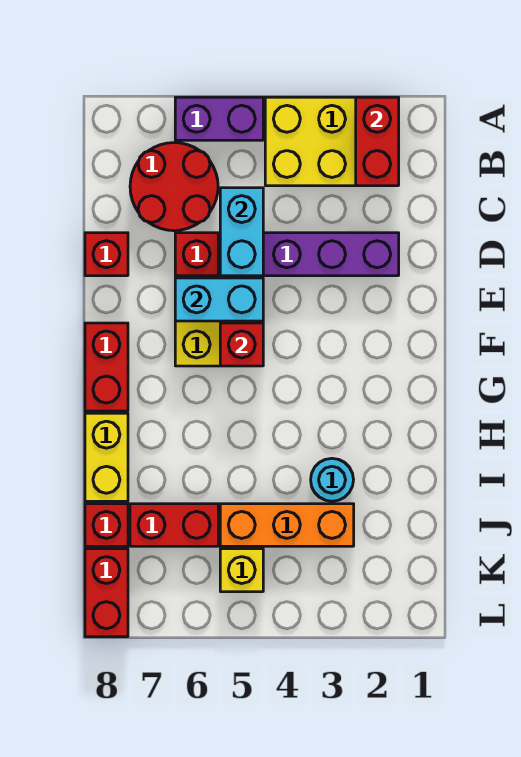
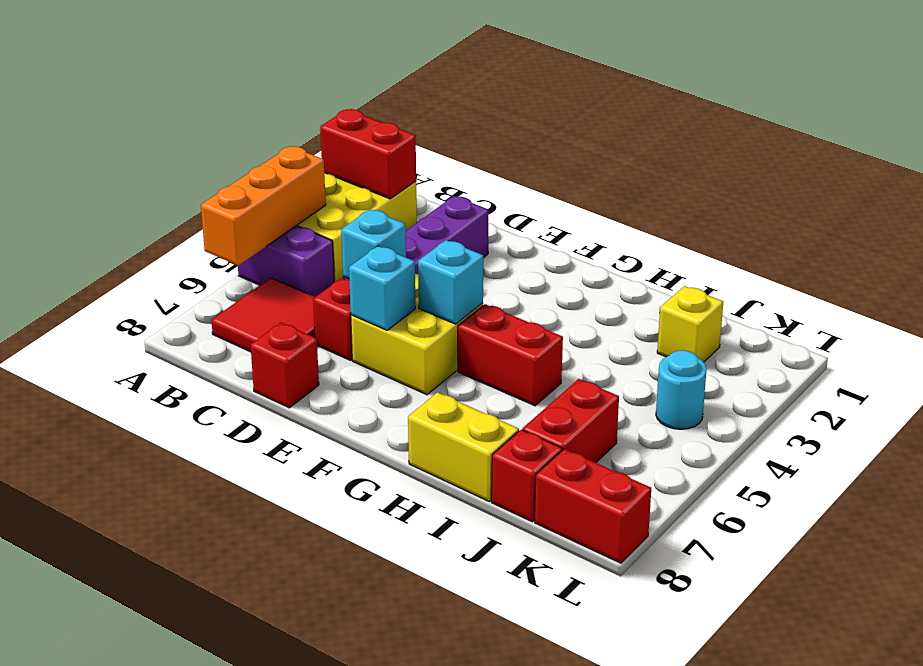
purple 1x2 brick [175,97,263,140] -> purple 1x2 brick turned to [238,226,334,297]
red 2x2 round brick [130,143,218,231] -> red 2x2 tile [211,278,315,352]
cyan 1x2 brick [220,188,263,276] -> cyan 1x1 brick [341,209,406,279]
cyan 1x2 brick [175,278,263,321] -> cyan 1x1 brick [349,246,415,330]
red 1x1 brick [220,323,263,366] -> cyan 1x1 brick [418,240,483,324]
red 1x2 brick [85,323,128,411] -> red 1x2 brick moved to [458,304,563,406]
cyan 1x1 round brick [311,458,353,501] -> cyan 1x1 round brick moved to [656,350,707,429]
orange 1x3 brick [220,504,354,546] -> orange 1x3 brick moved to [201,146,326,265]
yellow 1x1 brick [220,549,263,592] -> yellow 1x1 brick moved to [657,286,723,362]

